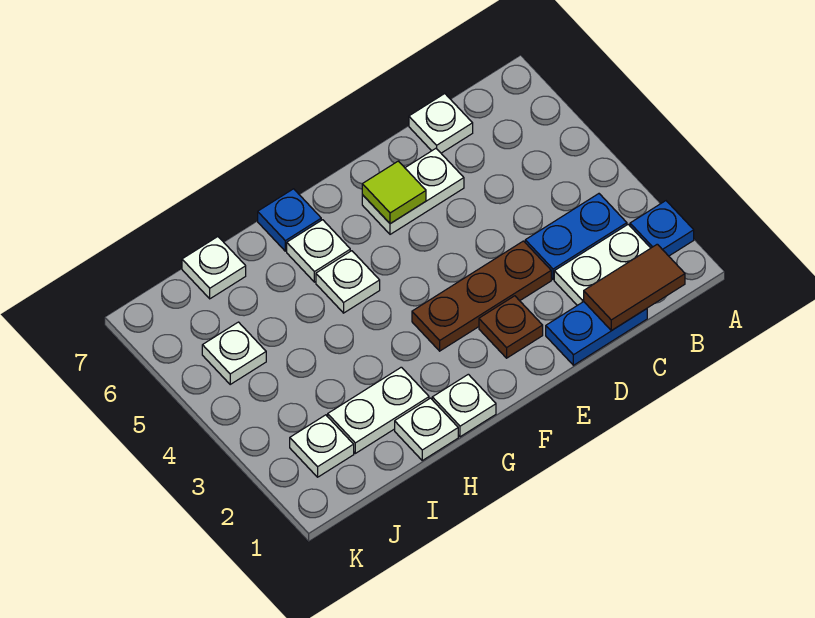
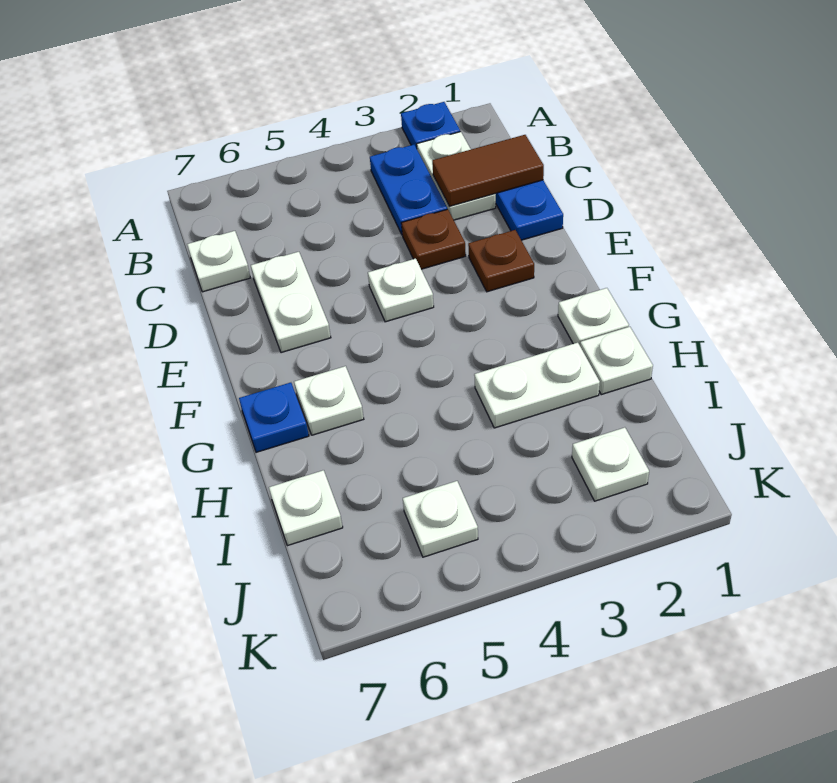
brown 1x2 tile [584,244,685,331] -> brown 1x2 tile turned to [432,135,544,206]
brown 1x3 plate [412,241,551,351] -> brown 1x1 plate [401,209,466,269]
lime 1x1 tile [362,161,426,224] -> none
white 1x1 plate [316,251,380,313] -> white 1x1 plate moved to [368,259,434,322]
white 1x2 plate [328,367,429,453] -> white 1x2 plate turned to [474,343,600,428]

